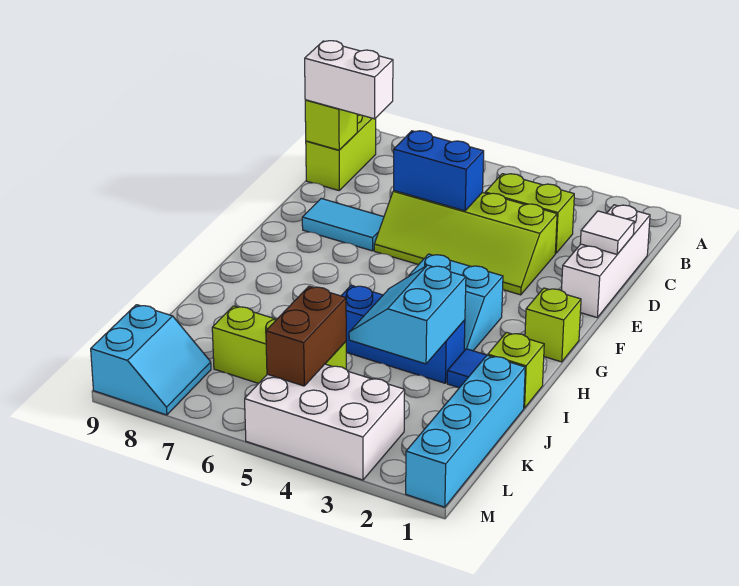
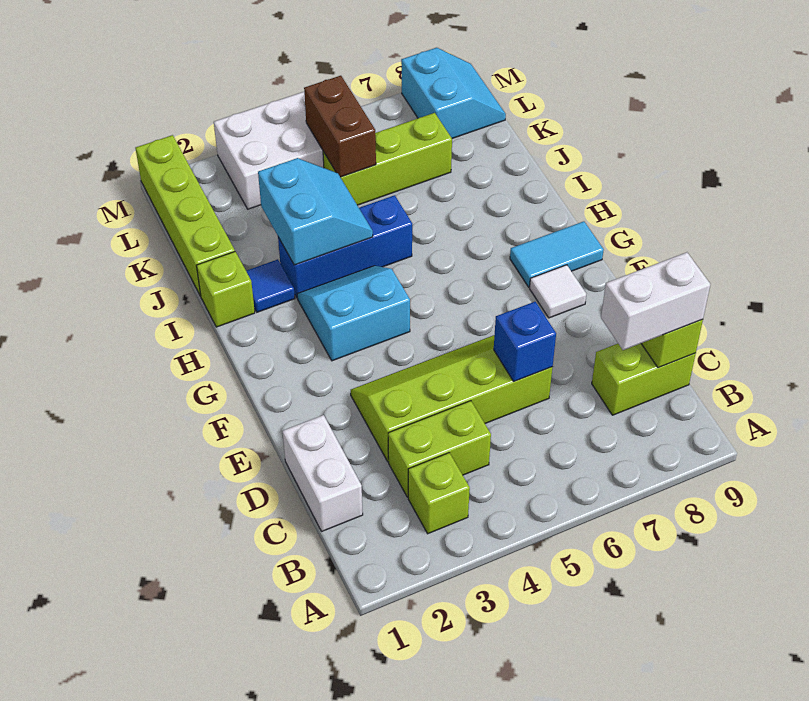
lime 1x2 brick [306,114,376,191] -> lime 1x2 brick turned to [592,343,696,415]
white 1x3 brick [562,205,650,317] -> white 1x2 brick [282,415,363,531]
white 1x1 tile [580,211,634,254] -> white 1x1 tile moved to [530,265,586,318]
blue 1x2 brick [394,131,484,211] -> blue 1x1 brick [494,302,556,381]
cyan 1x2 tile [302,199,384,251] -> cyan 1x2 tile moved to [510,221,604,287]
lime 1x1 brick [525,288,581,362] -> lime 1x1 brick moved to [408,453,470,534]
cyan 1x4 brick [406,355,525,507] -> lime 1x4 brick [136,135,235,296]
cyan 2x2 slope [91,305,211,415] -> cyan 2x2 slope turned to [401,48,506,138]

